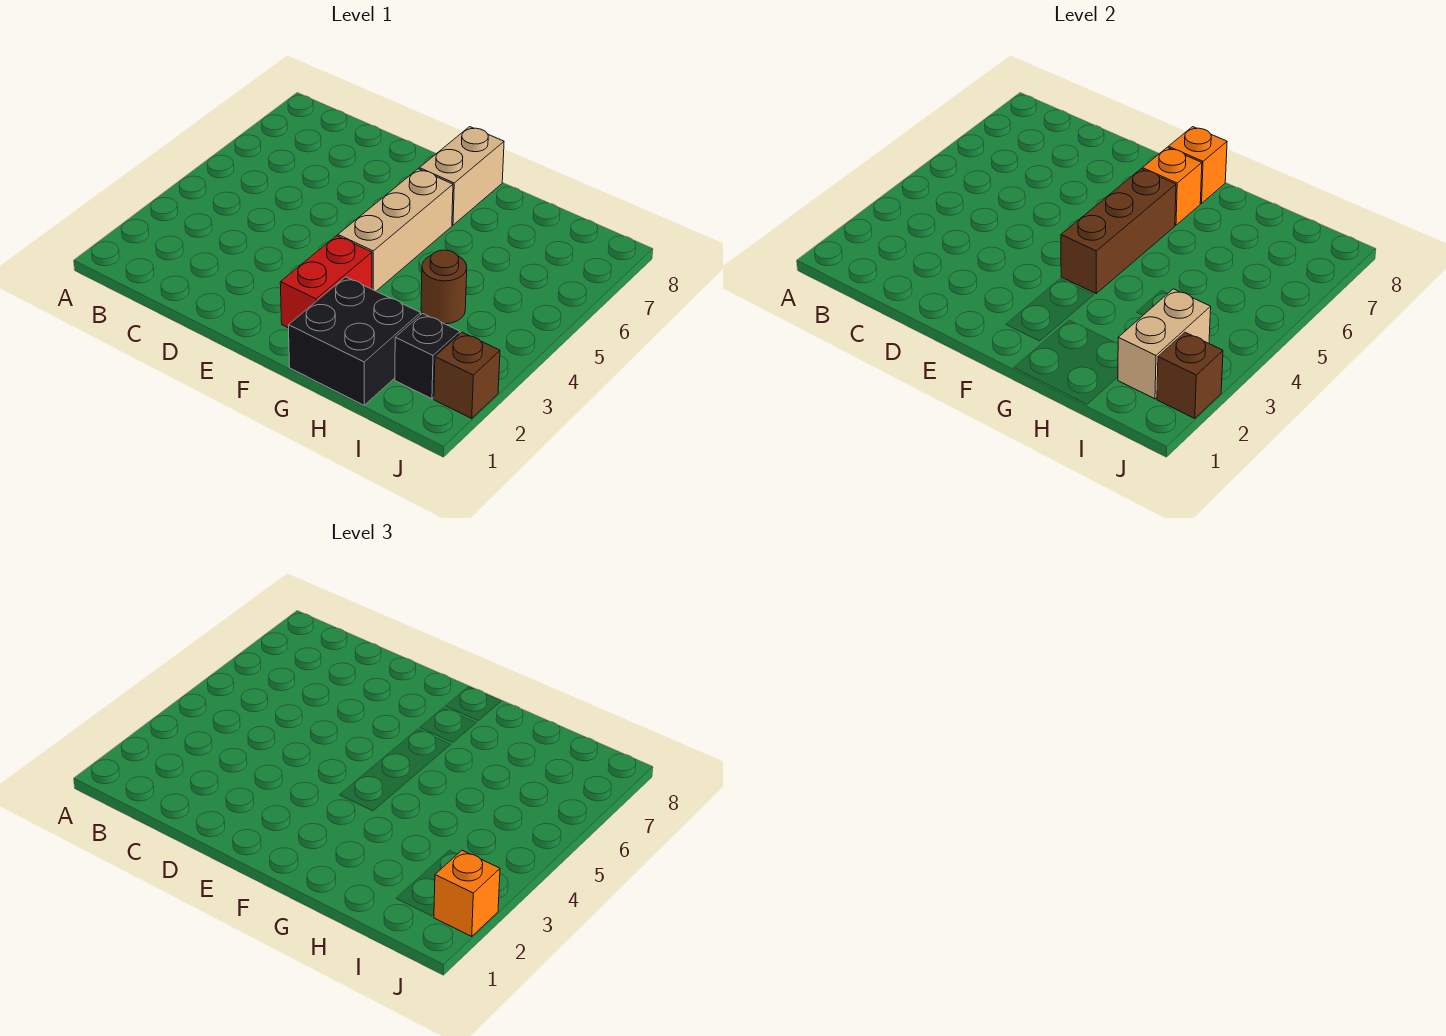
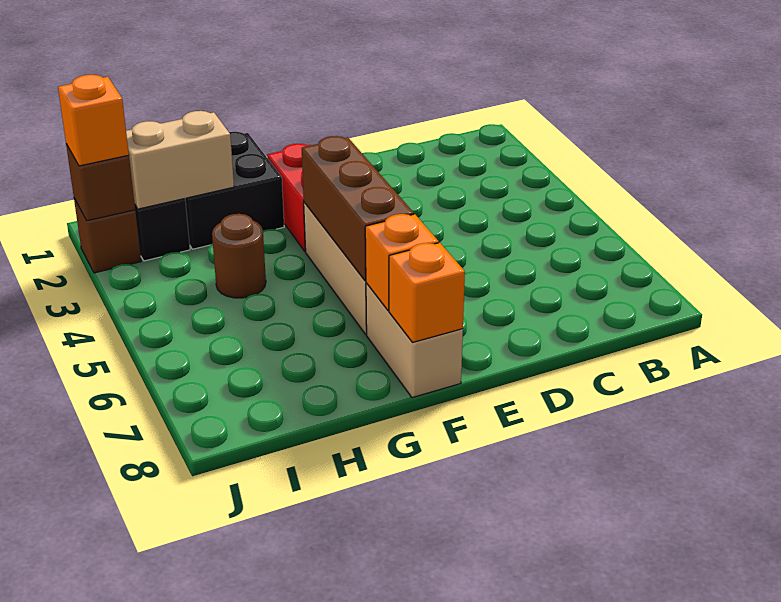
tan 1x2 brick [1118,289,1211,399] -> tan 1x2 brick turned to [126,111,234,209]

